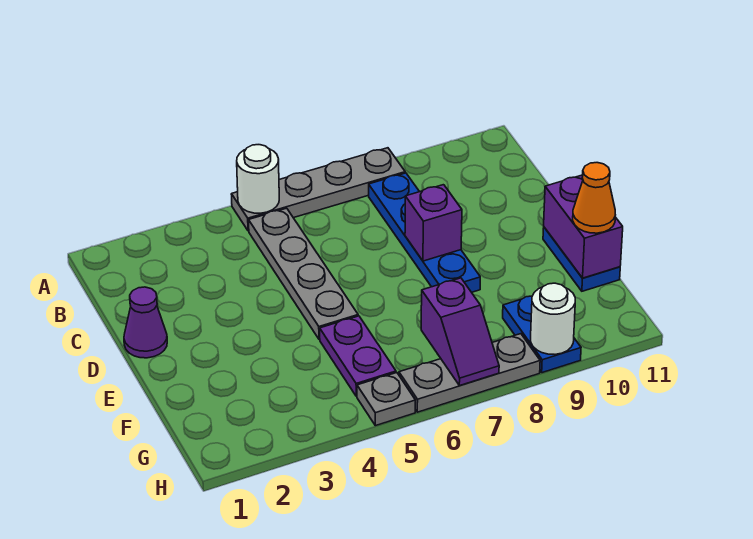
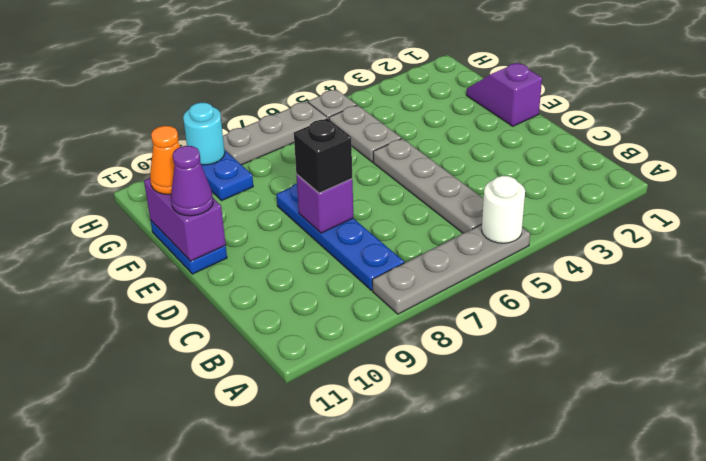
purple 1x1 cone [124,287,167,358] -> purple 1x1 cone moved to [171,146,213,216]
none -> black 1x1 brick [294,118,352,193]
purple 1x2 plate [320,316,396,396] -> grey 1x2 plate [329,105,401,162]
purple 1x2 slope [421,278,499,386] -> purple 1x2 slope moved to [466,63,542,126]
white 1x1 round brick [531,283,575,354] -> cyan 1x1 round brick [183,102,225,165]

